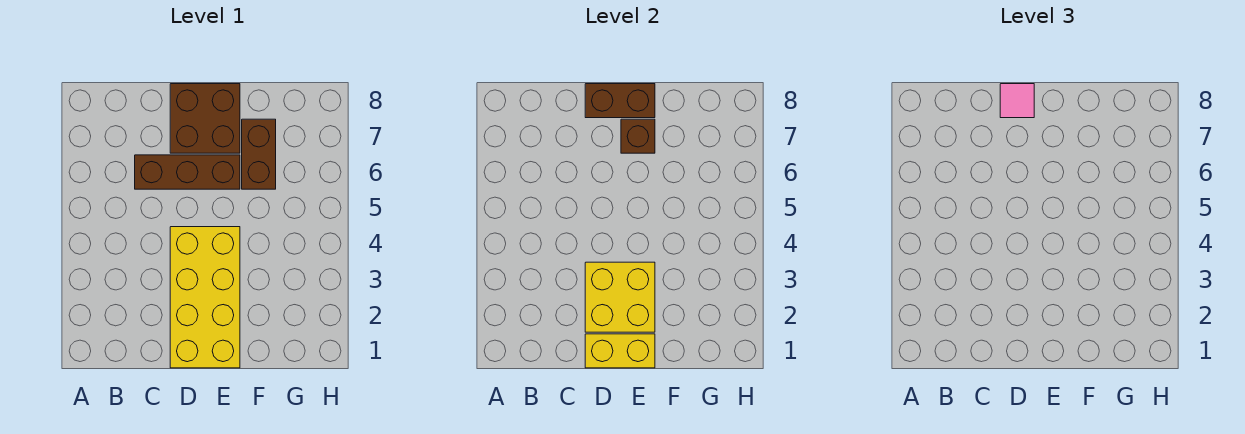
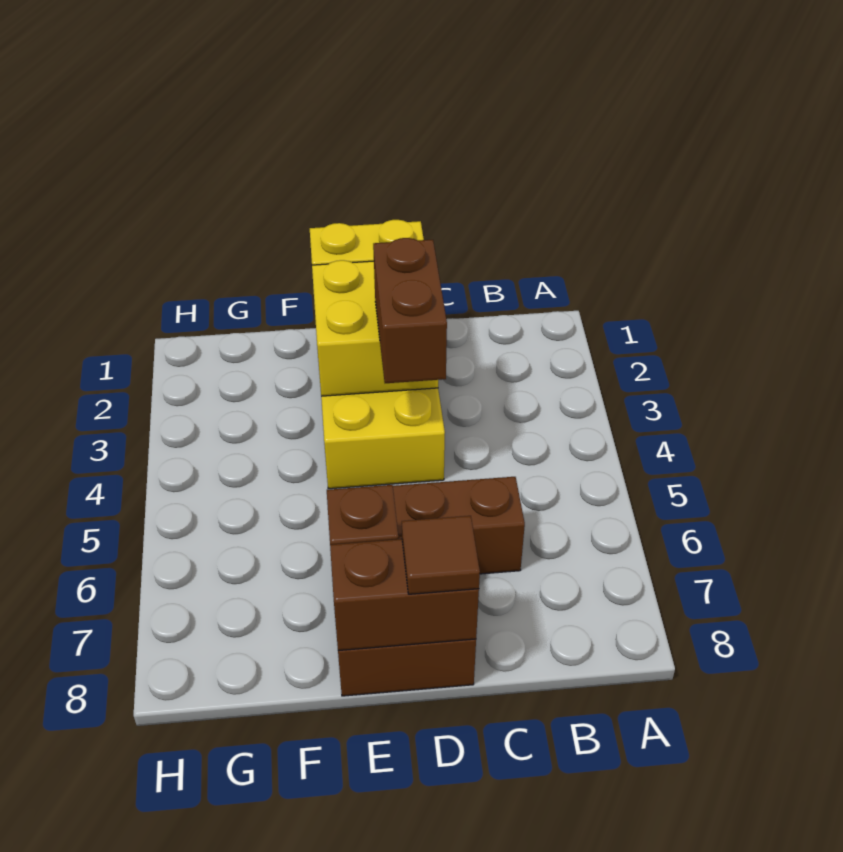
pink 1x1 tile [1000,84,1034,118] -> brown 1x1 tile [402,516,480,594]
brown 1x2 brick [242,119,276,189] -> brown 1x2 brick moved to [373,238,447,383]

